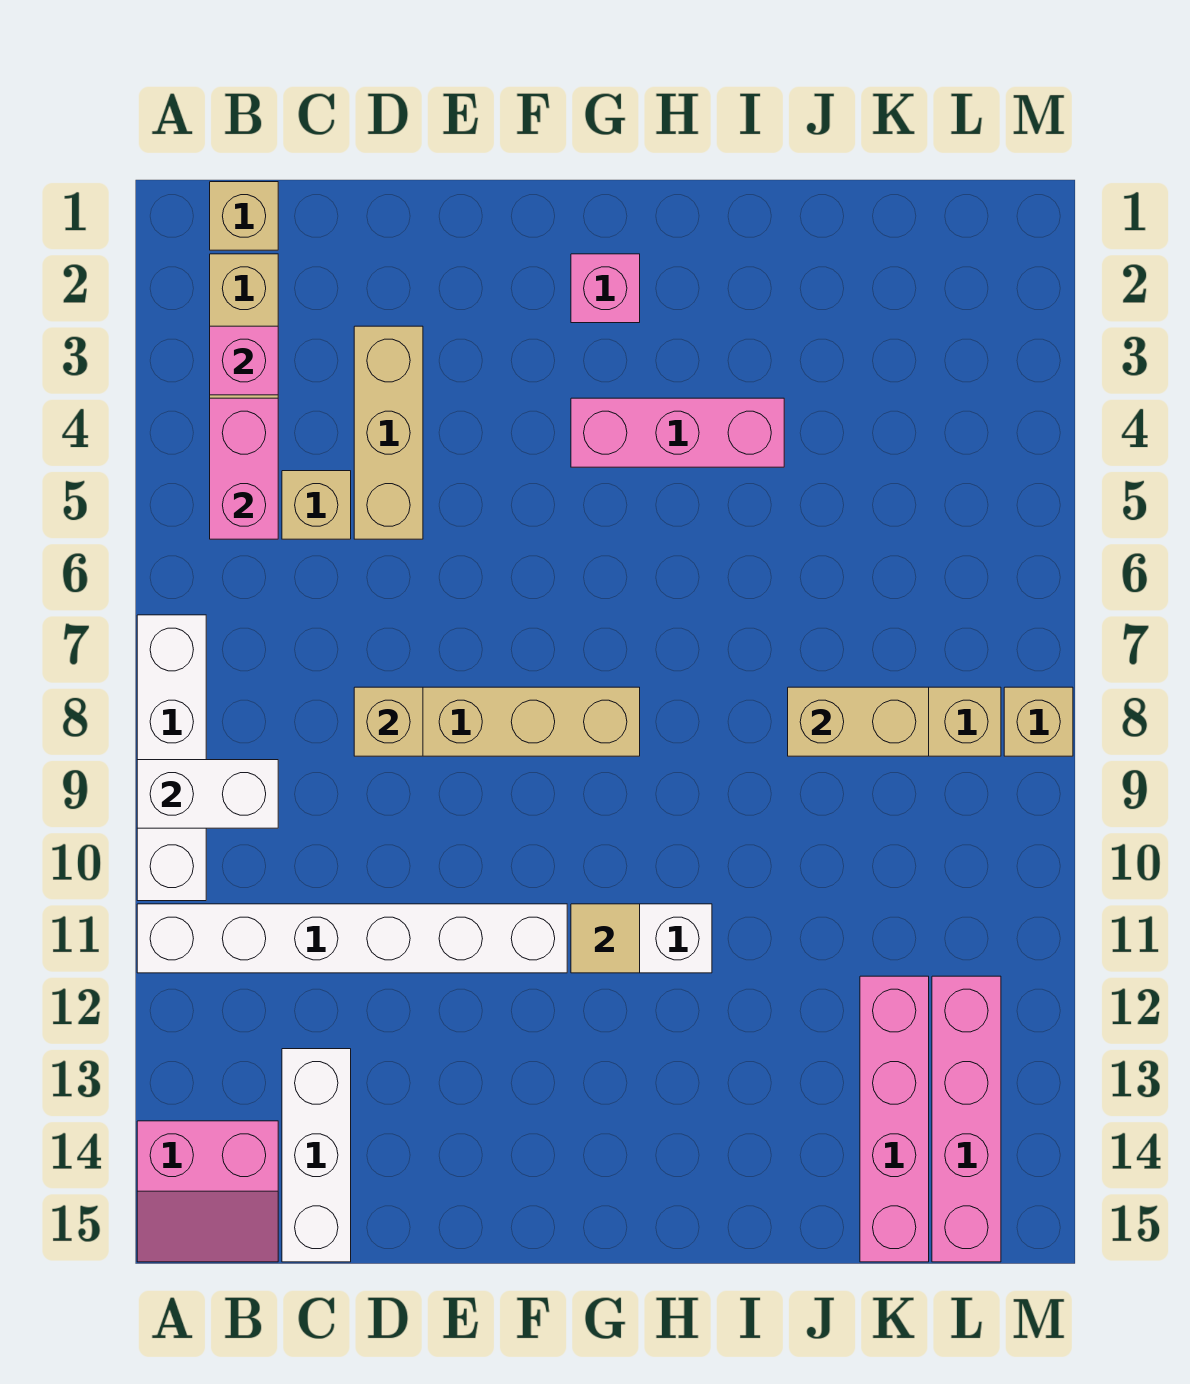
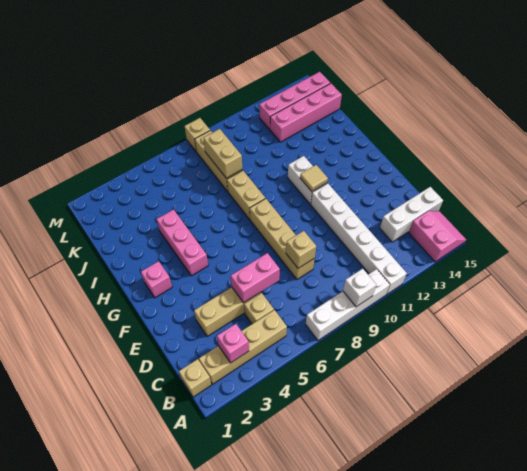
white 1x2 brick [137,760,278,828] -> white 1x1 brick [343,269,376,307]
pink 1x2 brick [210,398,278,539] -> pink 1x2 brick moved to [231,253,280,303]
none -> tan 1x2 brick [227,170,265,219]

